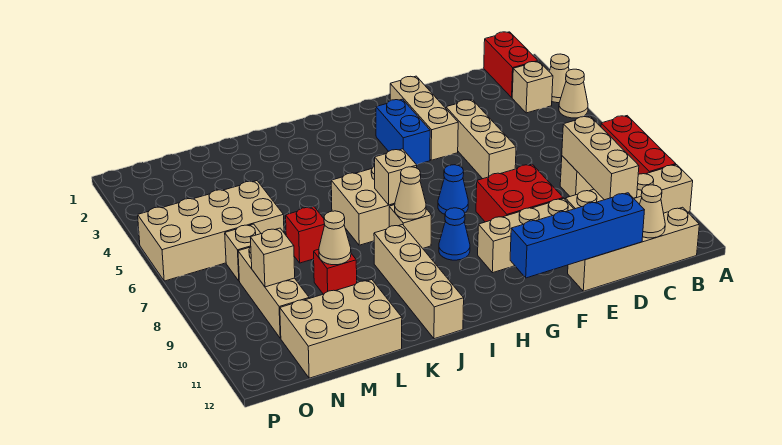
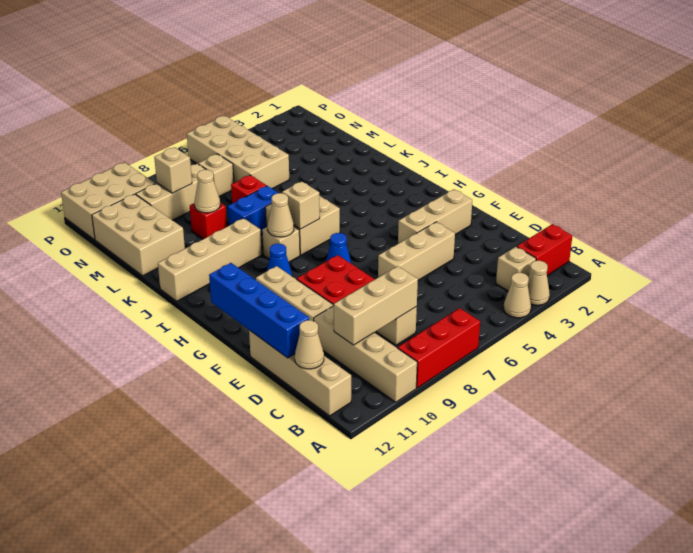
blue 1x2 brick [376,99,430,165] -> blue 1x2 brick moved to [227,186,278,234]
none -> tan 2x3 brick [61,162,155,240]

